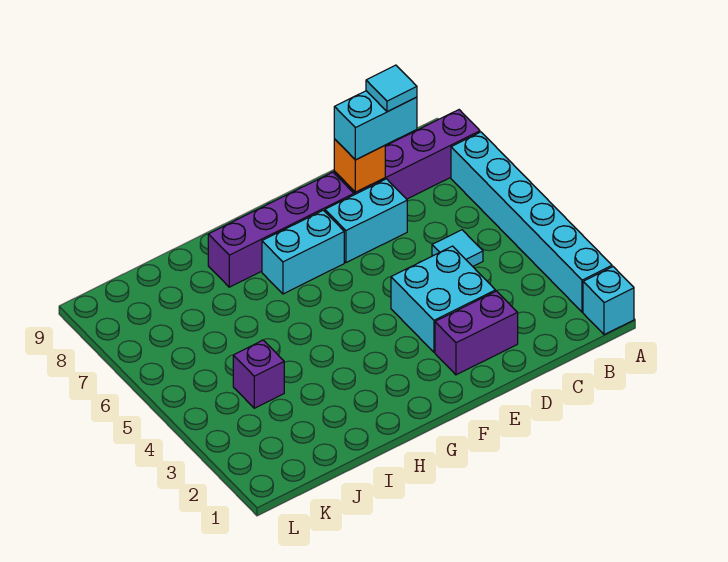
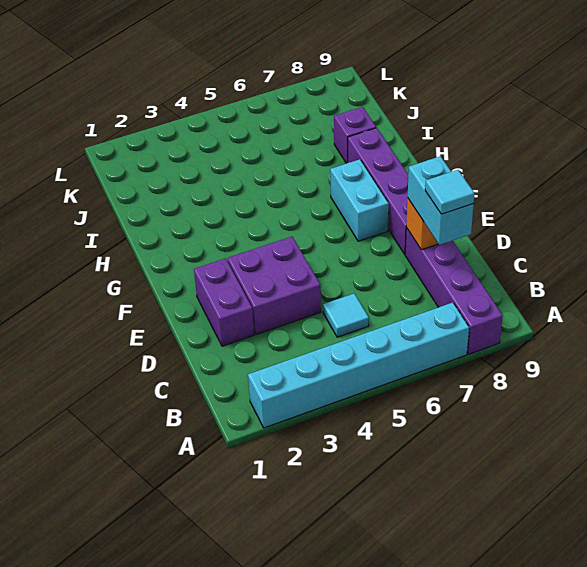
cyan 1x1 brick [583,267,634,335] -> none
cyan 2x2 brick [391,246,496,352] -> purple 2x2 brick [228,237,321,335]
cyan 1x2 brick [325,179,407,263] -> none
purple 1x1 brick [233,340,284,408] -> purple 1x1 brick moved to [334,107,376,163]

